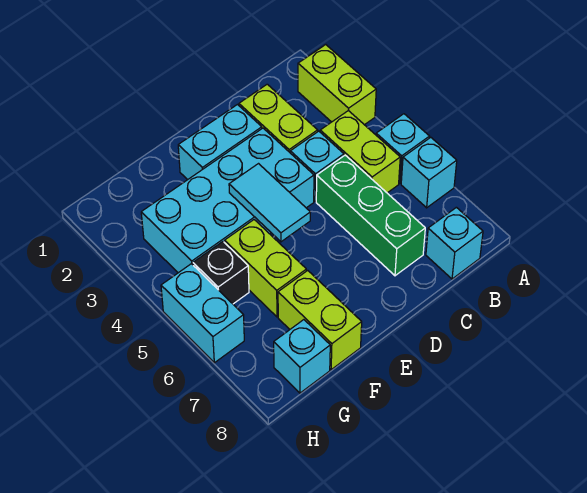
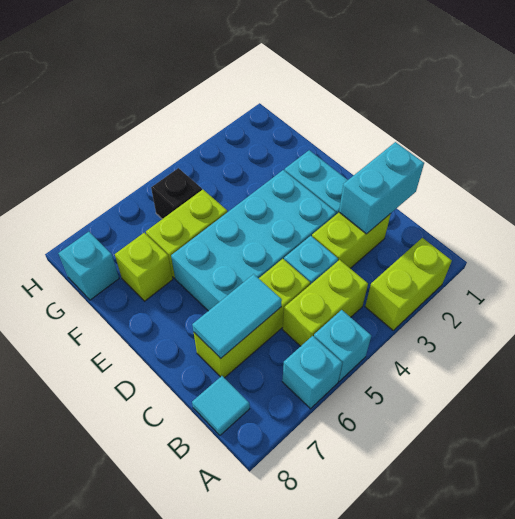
cyan 1x1 brick [426,207,483,279] -> cyan 1x1 tile [192,376,250,435]
green 1x3 brick [316,155,425,276] -> lime 1x3 brick [194,259,310,378]
cyan 2x4 brick [141,128,314,273] -> cyan 2x4 brick turned to [171,170,336,311]
cyan 1x2 tile [229,164,310,242] -> cyan 1x2 tile moved to [192,274,282,358]
lime 1x2 brick [278,270,362,370] -> lime 1x1 brick [115,233,173,301]
cyan 1x2 brick [161,264,244,363] -> cyan 1x2 brick moved to [339,142,424,234]

